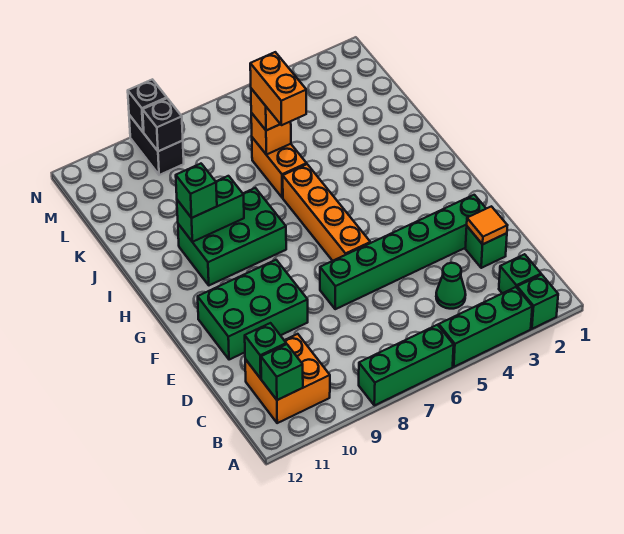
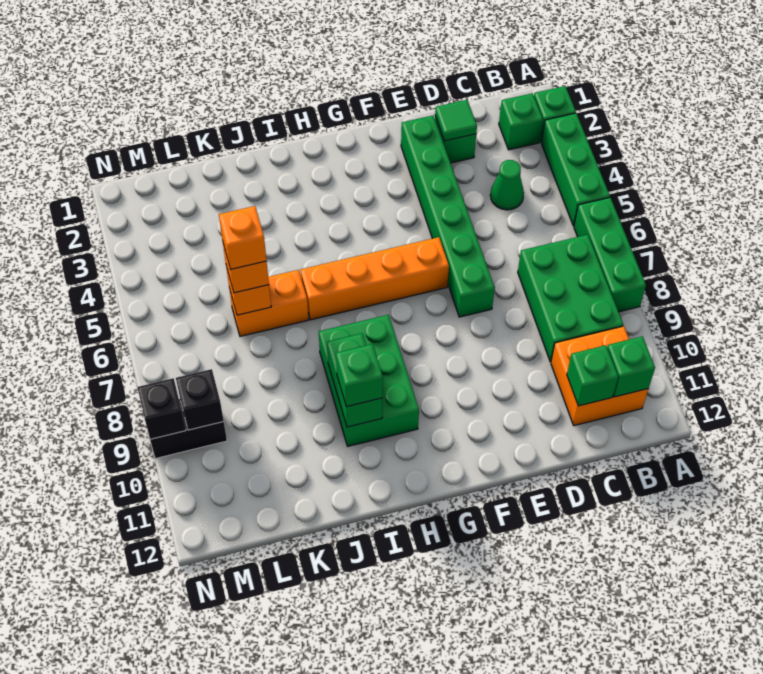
orange 1x1 tile [467,206,507,244] -> green 1x1 tile [435,100,477,141]
green 2x3 brick [198,260,308,360] -> green 2x3 brick moved to [518,235,623,362]
orange 1x2 brick [250,52,306,125] -> orange 1x1 brick [219,206,267,269]

